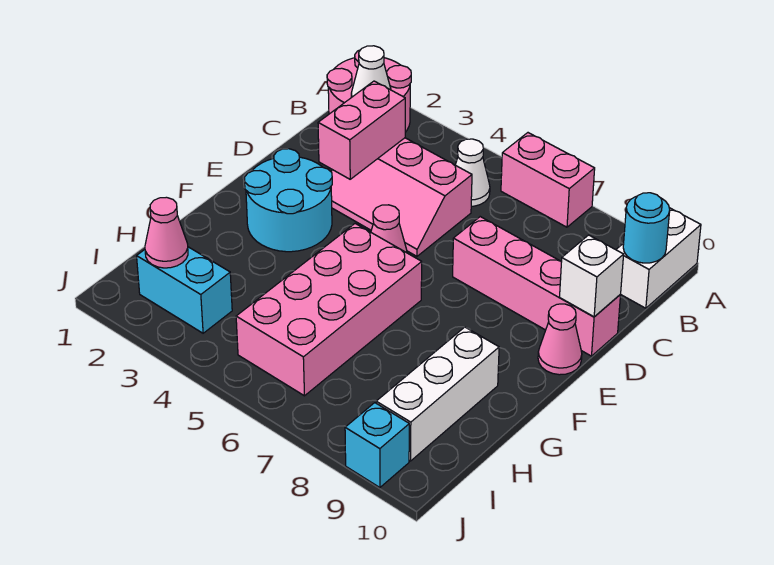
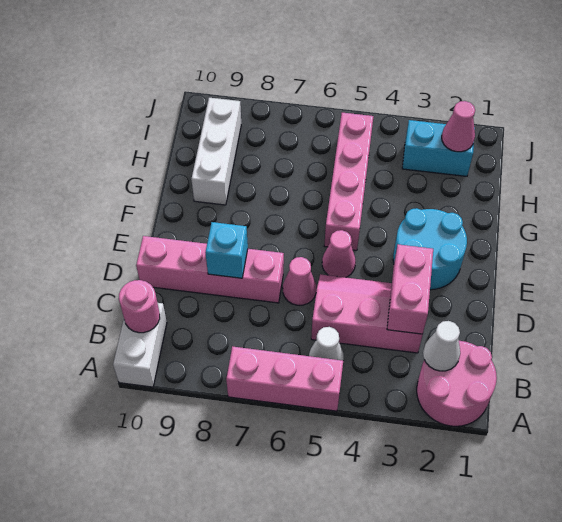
pink 1x2 brick [501,133,595,227] -> pink 1x3 brick [226,346,343,411]
cyan 1x1 round brick [623,193,670,263] -> pink 1x1 round brick [119,280,160,333]
white 1x1 brick [560,235,624,317] -> none
pink 1x1 cone [538,304,582,375] -> pink 1x1 cone moved to [283,257,316,305]
pink 2x4 brick [236,224,422,396] -> pink 1x4 brick [324,113,373,250]
cyan 1x1 brick [345,403,409,488] -> cyan 1x1 brick moved to [205,222,248,278]

